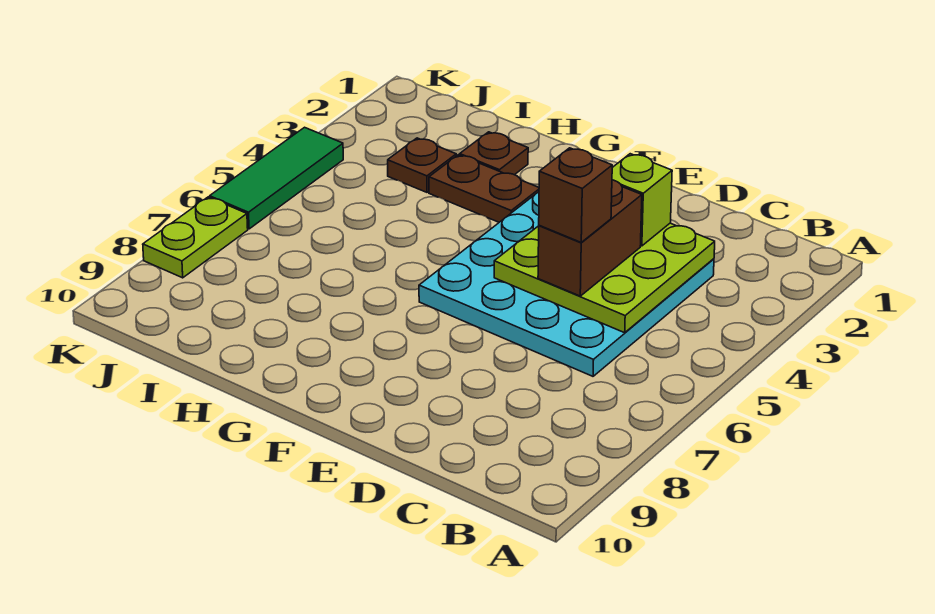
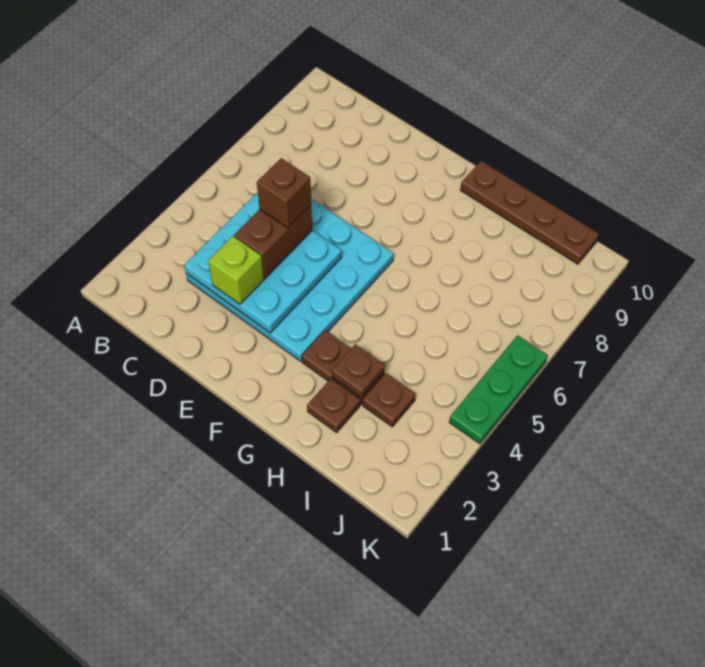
lime 3x3 plate [494,223,715,333] -> cyan 3x3 plate [184,194,341,333]
none -> brown 1x4 plate [460,161,599,264]
none -> brown 1x1 plate [332,344,385,398]
green 1x3 tile [210,127,343,229] -> green 1x3 plate [449,335,548,444]
lime 1x2 plate [143,197,248,278] -> none

